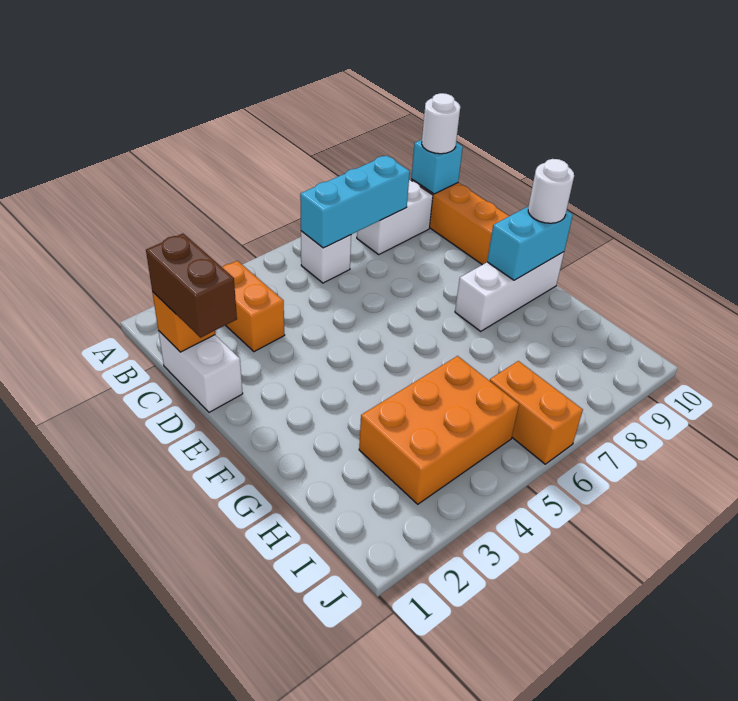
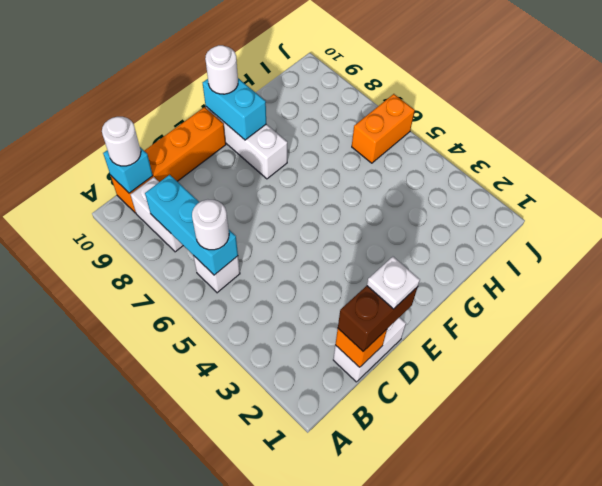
orange 1x2 brick [222,261,285,352] -> none
none -> white 1x1 round brick [192,200,229,250]
none -> white 1x1 plate [367,257,420,309]
orange 2x3 brick [359,356,519,504] -> none

